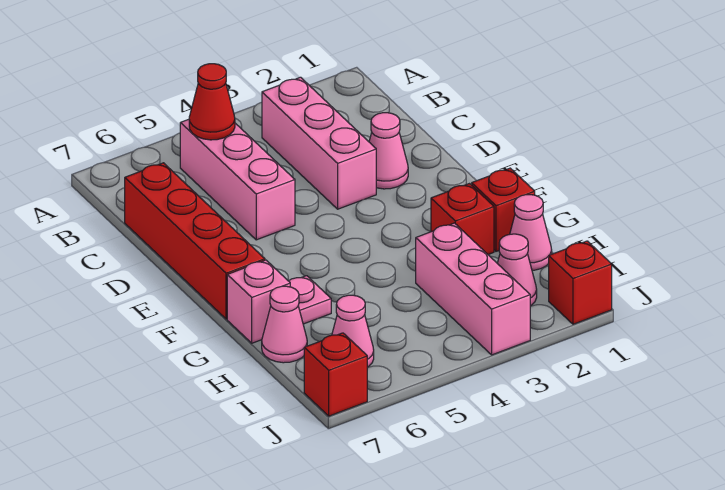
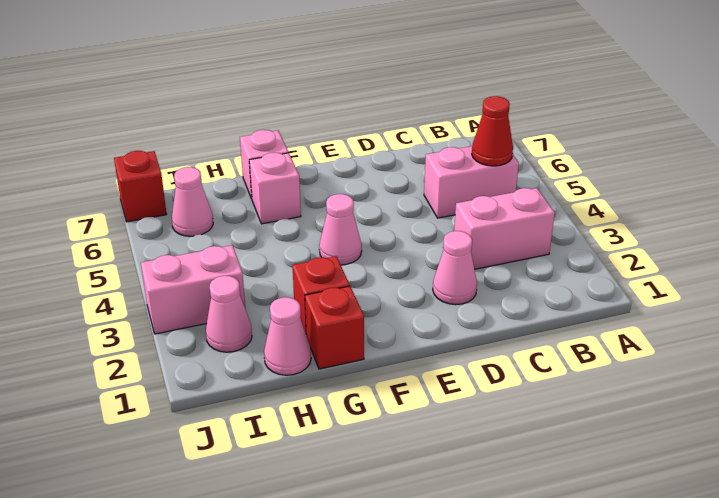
pink 1x3 brick [262,77,376,209] -> pink 1x2 brick [454,188,555,269]
pink 1x3 brick [180,119,295,240] -> pink 1x2 brick [424,146,519,218]
red 1x4 brick [125,163,265,319] -> none
pink 1x1 plate [289,276,331,324] -> pink 1x1 brick [249,153,301,224]
pink 1x3 brick [416,223,530,355] -> pink 1x2 brick [141,245,246,334]
pink 1x1 cone [262,286,307,363] -> pink 1x1 cone moved to [319,194,362,265]
red 1x1 brick [549,241,612,324] -> none

